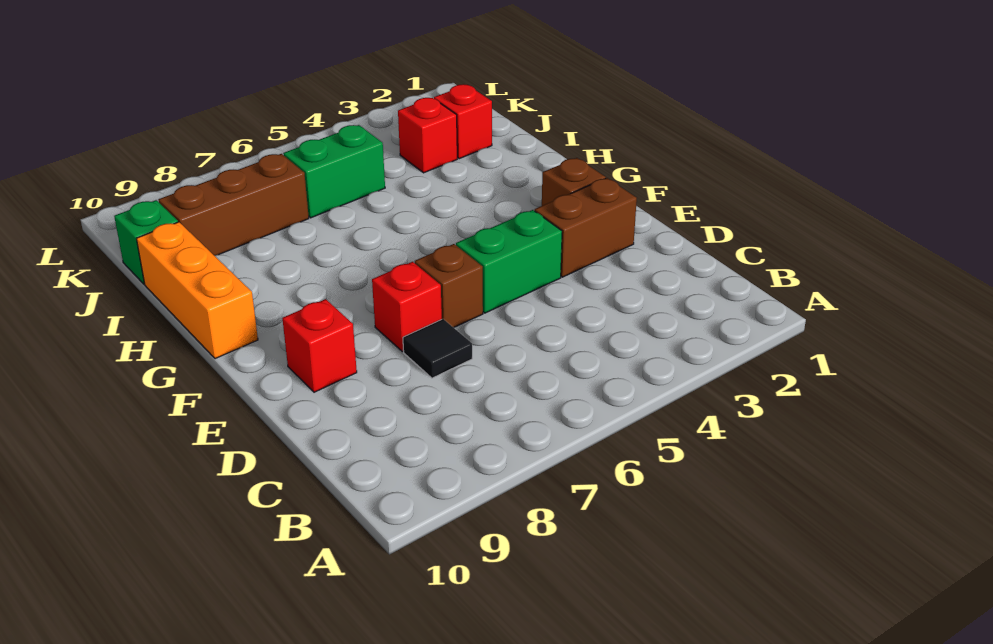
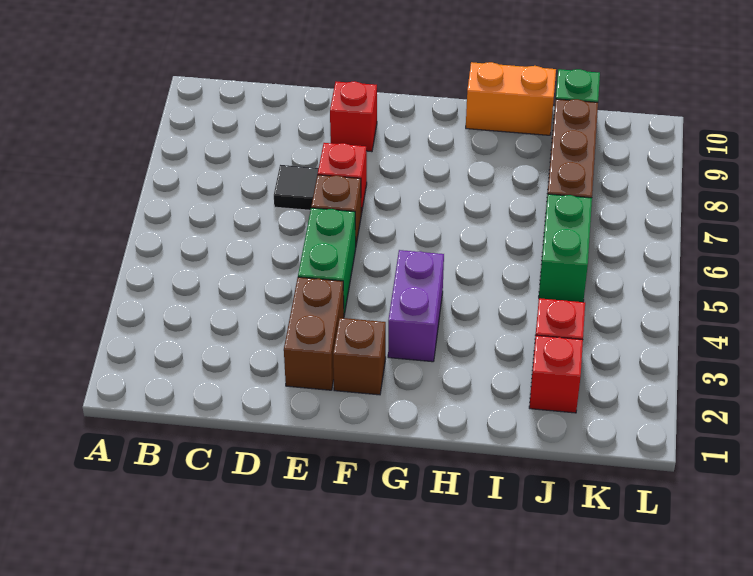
none -> purple 1x2 brick [388,250,444,362]
orange 1x3 brick [136,222,258,359] -> orange 1x2 brick [466,62,556,135]

